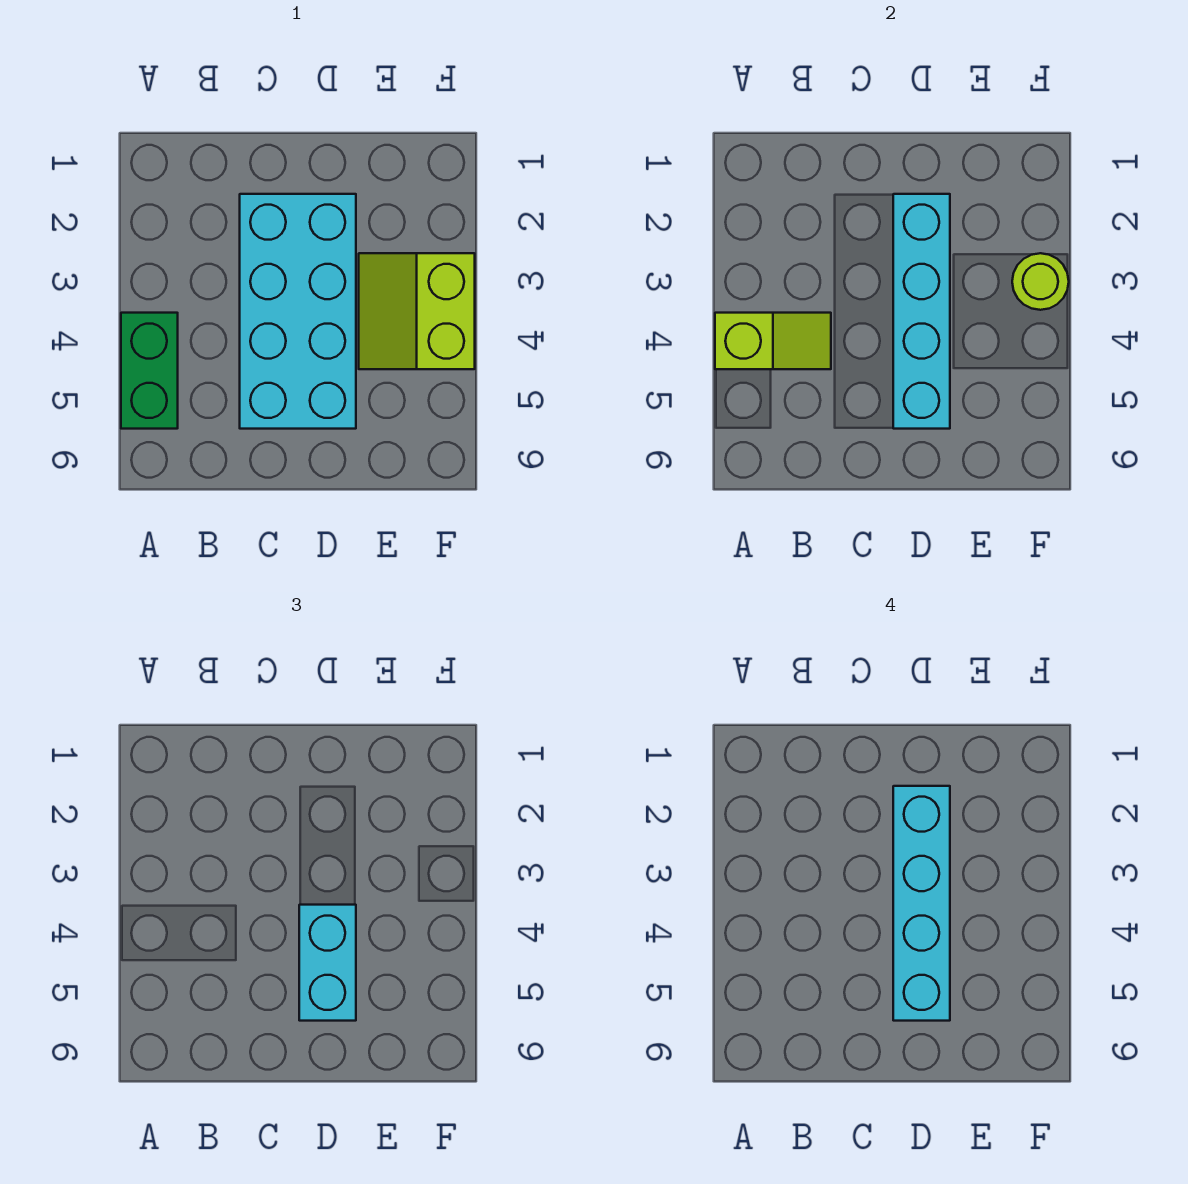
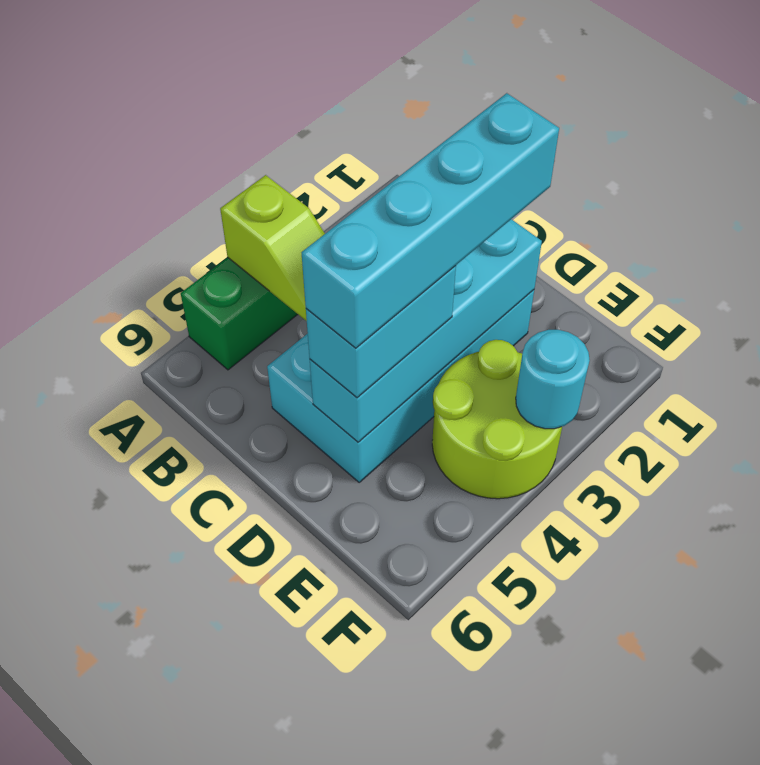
lime 2x2 slope [359,253,475,369] -> lime 2x2 round brick [432,340,562,499]
lime 1x1 round brick [1012,253,1069,310] -> cyan 1x1 round brick [516,330,590,429]

